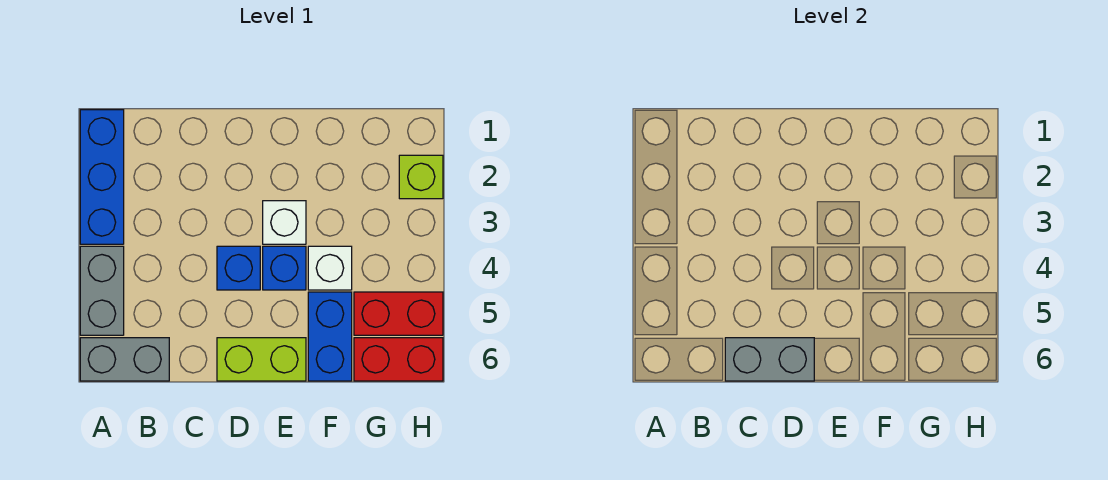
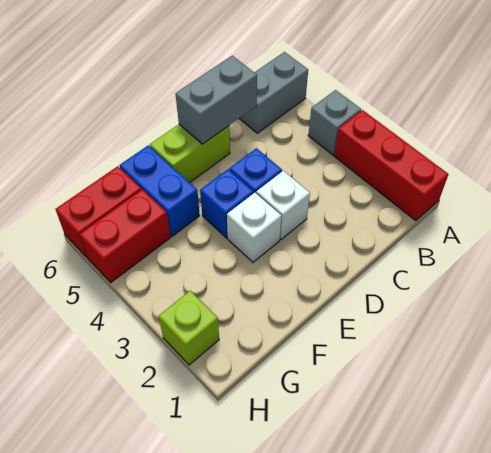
blue 1x3 brick [80,110,124,244] -> red 1x3 brick [334,110,448,221]
grey 1x2 brick [80,246,124,335] -> grey 1x1 brick [308,90,361,155]
white 1x1 brick [308,246,352,290] -> white 1x1 brick moved to [256,171,310,240]

